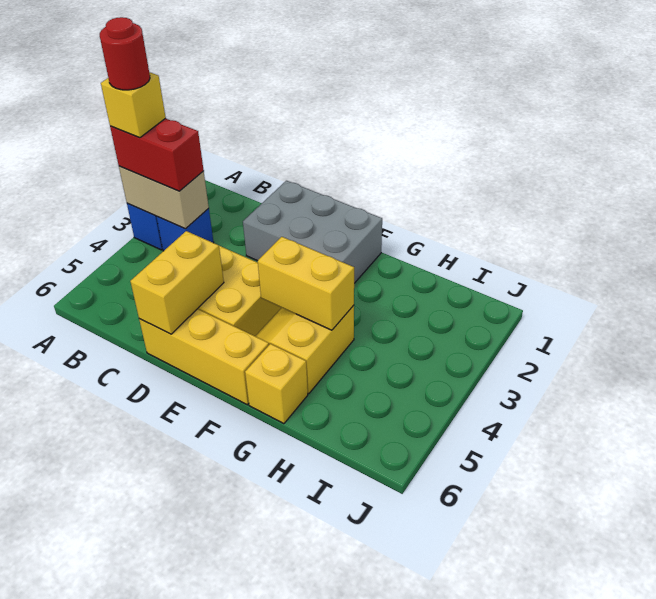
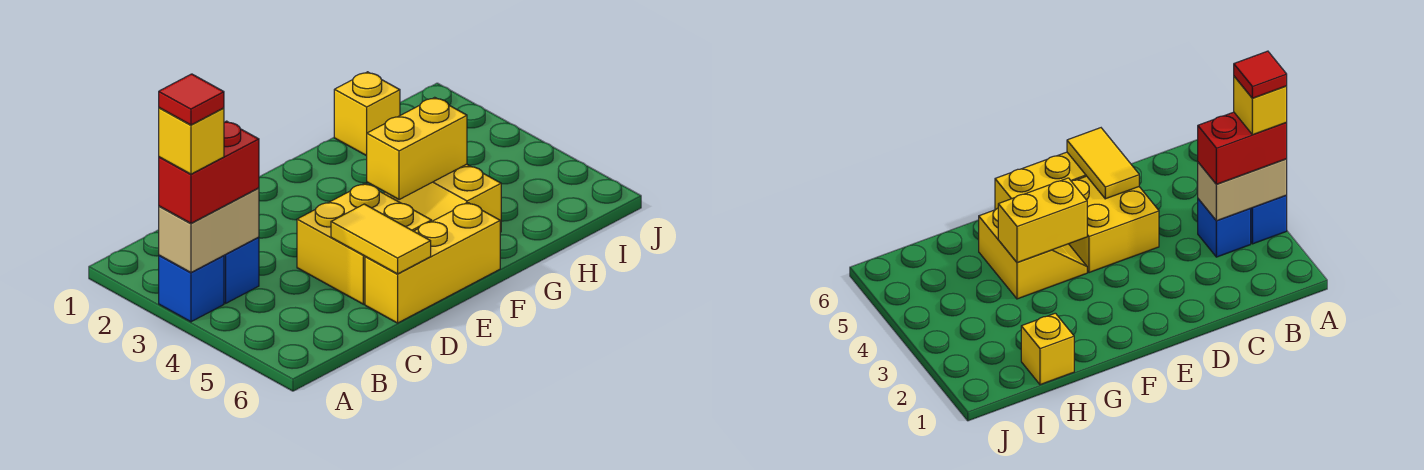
red 1x1 round brick [100,17,150,90] -> red 1x1 tile [159,74,224,125]
grey 2x3 brick [243,181,382,283] -> none
yellow 1x2 brick [130,231,224,334] -> yellow 1x2 tile [331,204,431,274]
yellow 1x1 brick [245,344,308,424] -> yellow 1x1 brick moved to [334,72,400,156]

